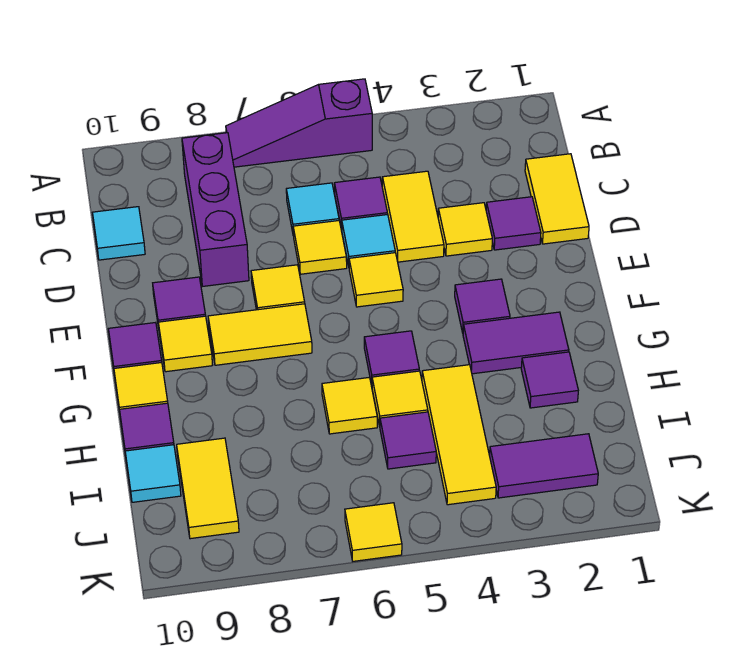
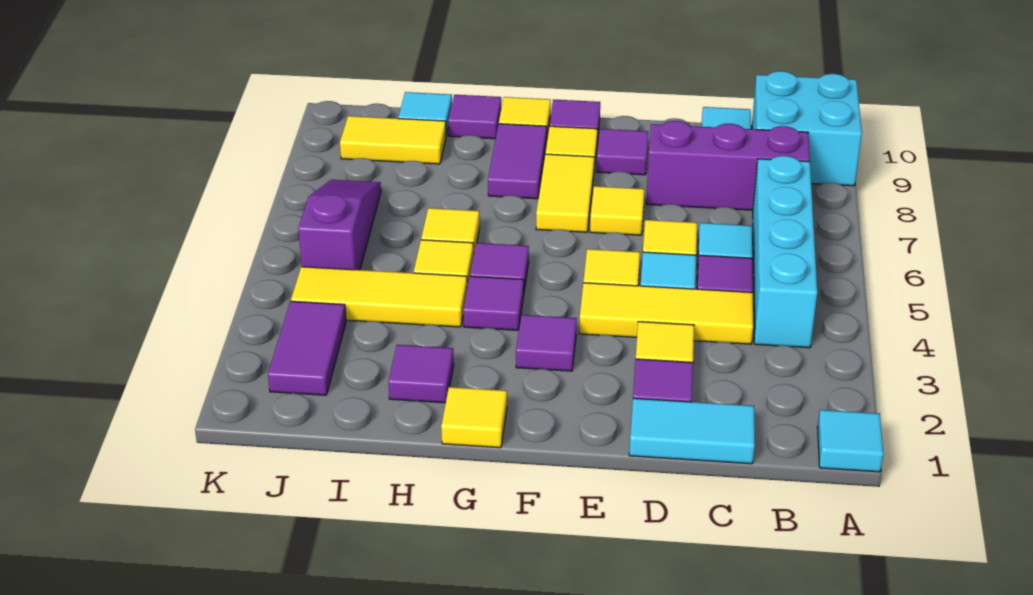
none -> cyan 1x1 tile [818,410,883,472]
purple 1x3 slope [226,79,372,167] -> purple 1x3 slope moved to [298,180,381,270]
none -> cyan 2x2 brick [752,71,862,186]
none -> cyan 1x4 brick [753,156,817,348]
yellow 1x2 tile [525,154,589,244] -> cyan 1x2 tile [629,398,755,464]
yellow 1x2 tile [382,171,444,262] -> yellow 1x3 tile [579,283,753,344]
purple 1x2 tile [463,312,569,374] -> purple 1x2 tile moved to [488,124,547,199]
purple 1x1 tile [380,412,436,469] -> purple 1x1 tile moved to [463,276,524,330]
yellow 1x1 tile [345,503,402,561] -> yellow 1x1 tile moved to [441,387,507,448]

